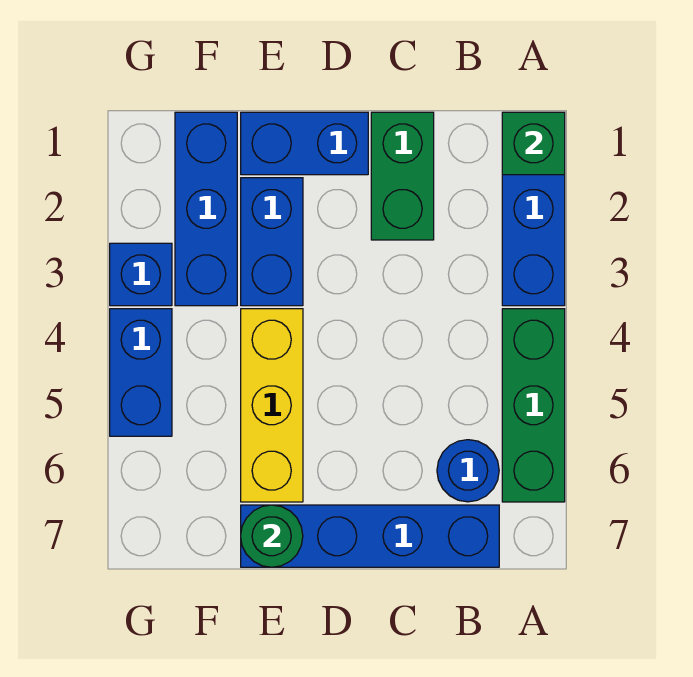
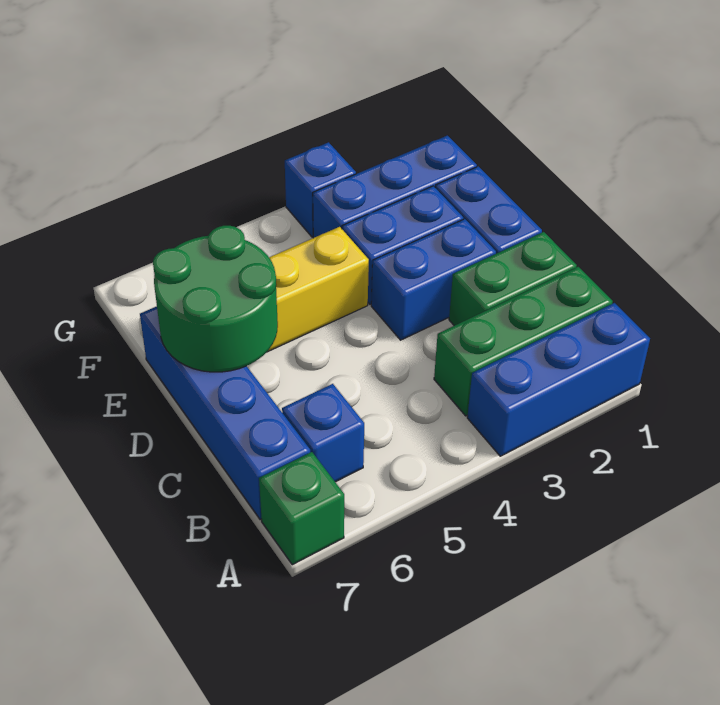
green 1x1 brick [502,112,565,175] -> green 1x1 brick moved to [259,452,344,565]
green 1x3 brick [502,309,565,502] -> green 1x3 brick moved to [434,267,613,416]
blue 1x1 round brick [437,440,499,502] -> blue 1x1 brick [282,384,364,482]
green 1x1 round brick [241,505,303,567] -> green 2x2 round brick [153,226,278,372]
blue 1x2 brick [110,309,172,436] -> blue 1x2 brick moved to [371,219,496,340]

